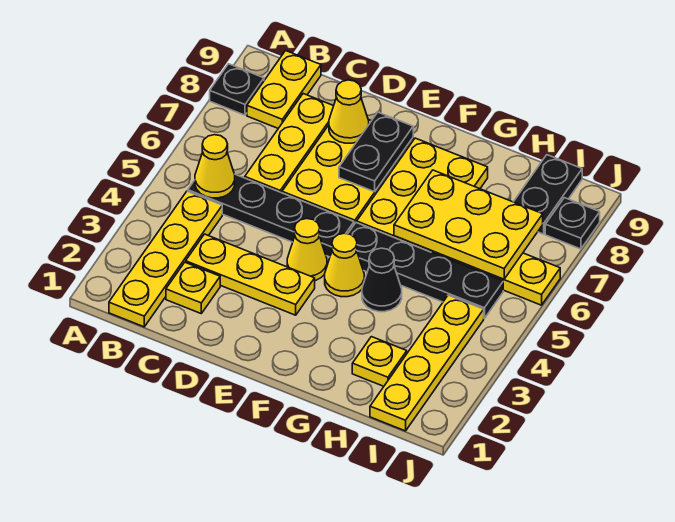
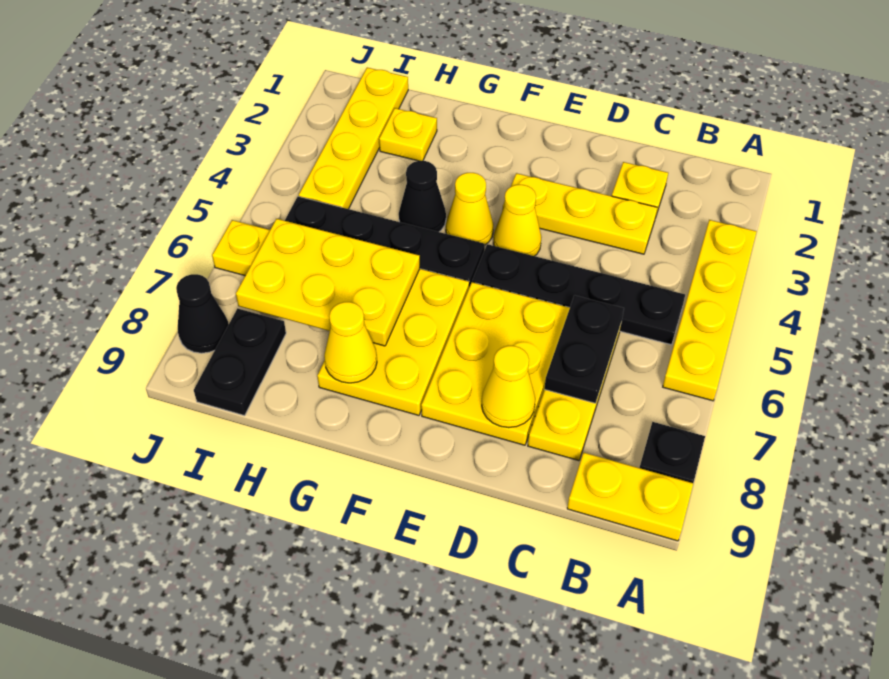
yellow 1x4 plate [109,191,222,327] -> yellow 1x4 plate moved to [663,220,757,401]
yellow 1x1 cone [195,135,235,198] -> yellow 1x1 cone moved to [324,302,377,383]
yellow 1x2 plate [247,51,321,128] -> yellow 1x2 plate turned to [567,453,693,541]
black 1x2 plate [339,112,413,192] -> black 1x2 plate moved to [544,295,624,403]
black 1x1 plate [545,198,600,249] -> black 1x1 cone [176,274,229,353]

